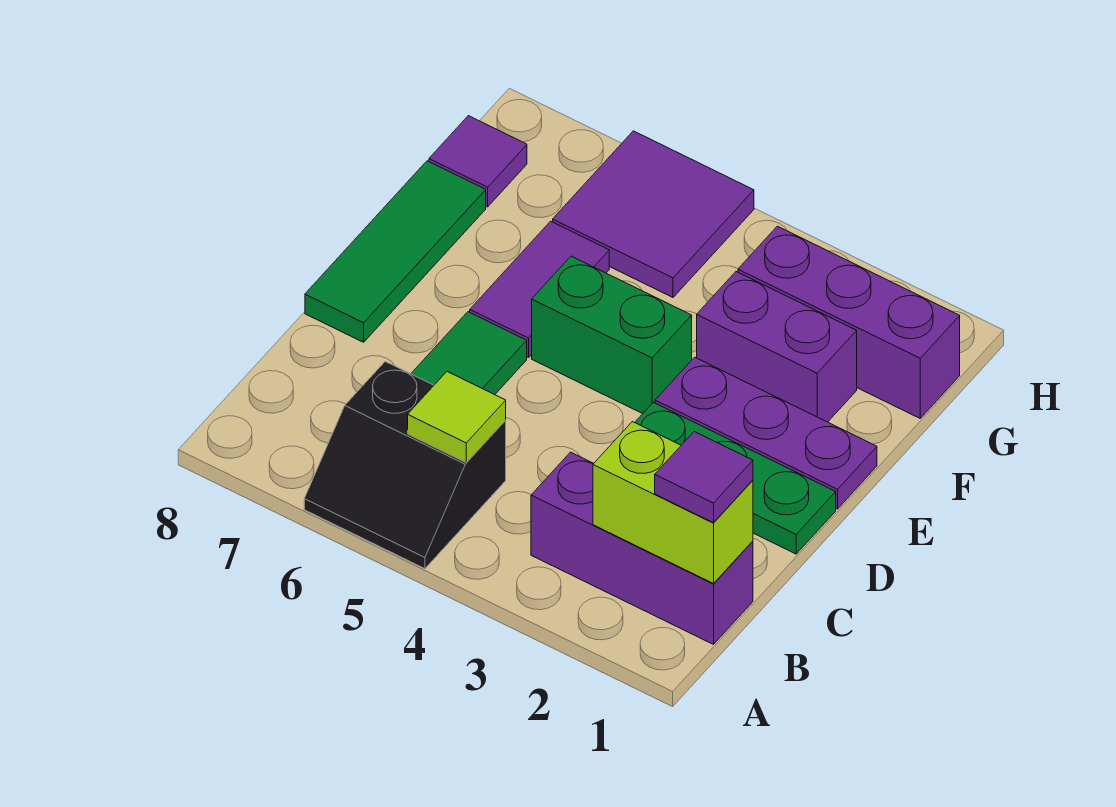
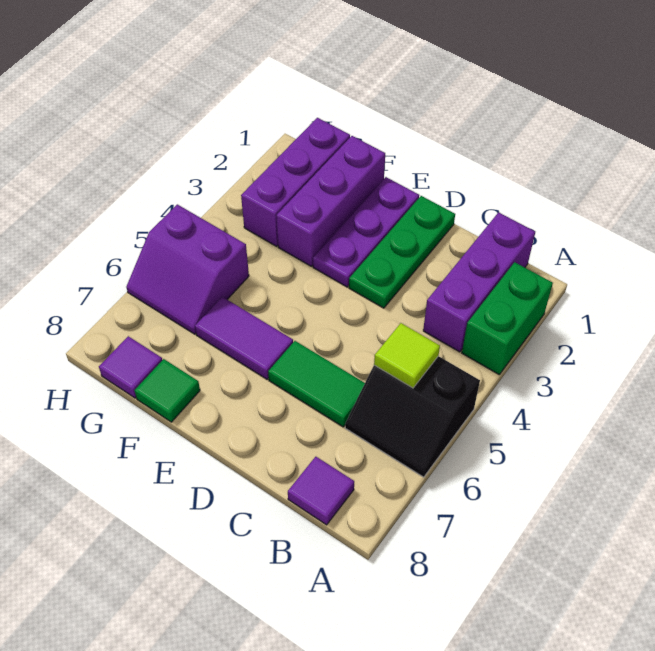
black 2x2 slope [304,362,506,569] -> black 2x2 slope turned to [345,356,480,477]
lime 1x2 brick [593,422,753,584] -> none
purple 1x1 tile [655,432,753,523] -> purple 1x1 tile moved to [288,457,354,525]
green 1x3 tile [305,161,486,342] -> green 1x1 tile [135,359,200,422]
green 1x2 brick [532,256,692,414] -> green 1x2 brick moved to [462,262,553,374]
purple 1x2 brick [697,272,857,422] -> purple 1x3 brick [276,136,385,266]
purple 2x2 tile [553,131,754,297] -> purple 2x2 slope [126,204,249,334]

